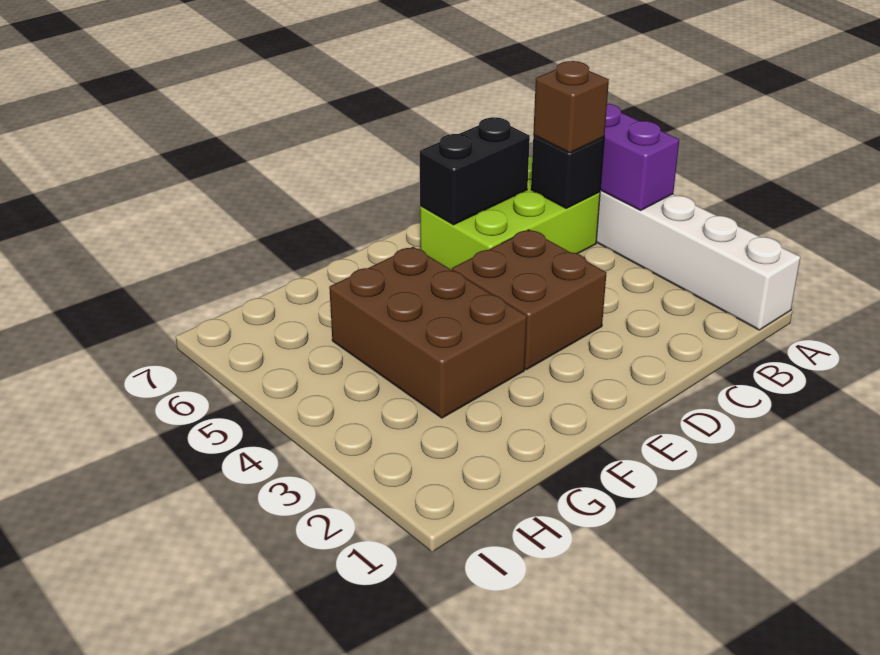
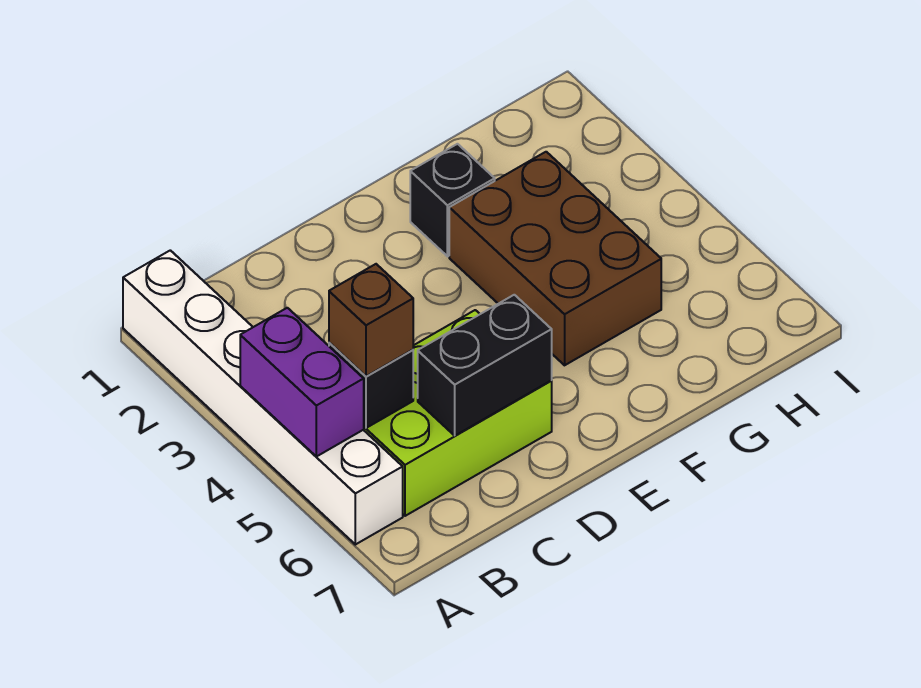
brown 2x2 brick [452,230,606,370] -> none
none -> black 1x1 brick [410,144,495,256]

